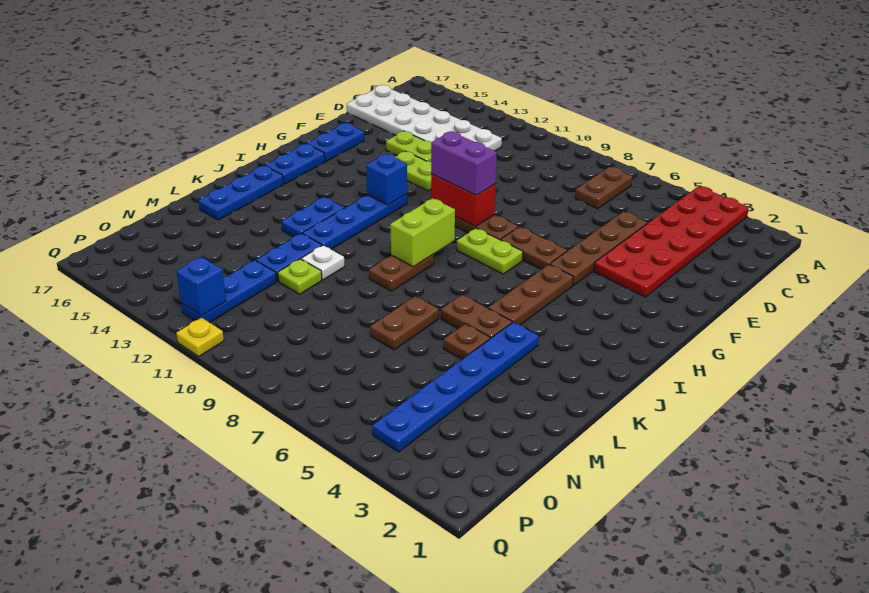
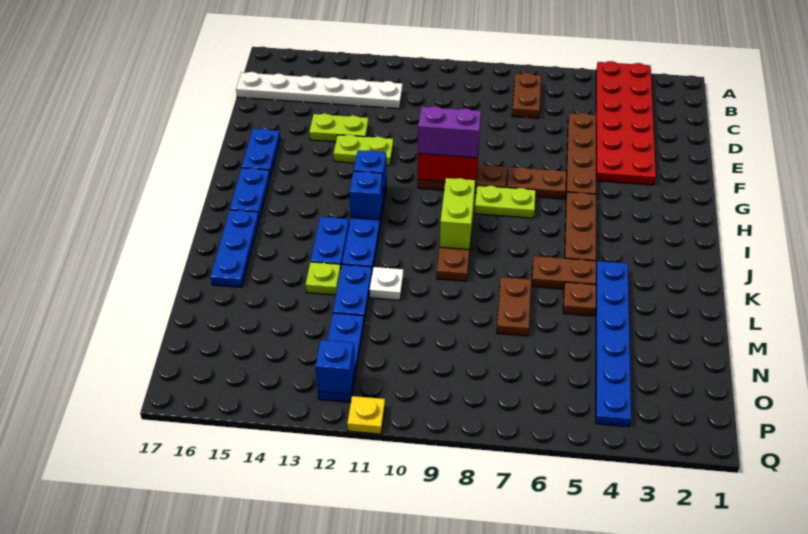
white 2x6 plate [347,85,502,151] -> white 1x6 plate [236,72,402,109]
none -> blue 1x1 brick [349,171,383,220]
lime 1x1 plate [278,259,322,294] -> lime 1x1 plate moved to [306,262,341,295]

